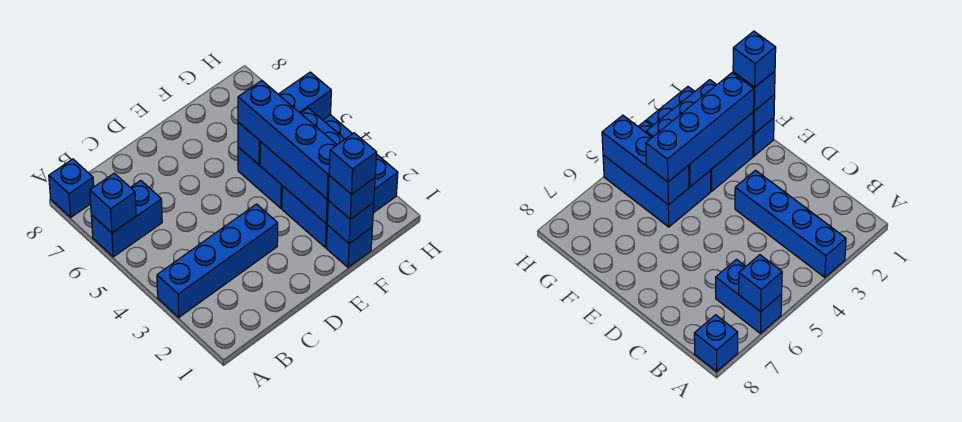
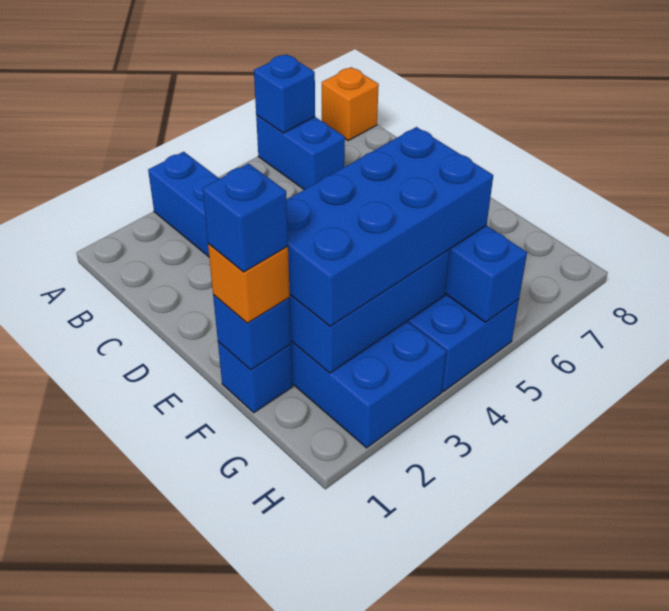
blue 1x1 brick [49,159,94,217] -> orange 1x1 brick [322,67,379,141]
blue 1x1 brick [328,176,375,219] -> orange 1x1 brick [208,244,290,323]
blue 1x4 brick [238,81,337,199] -> blue 2x4 brick [287,127,493,326]

